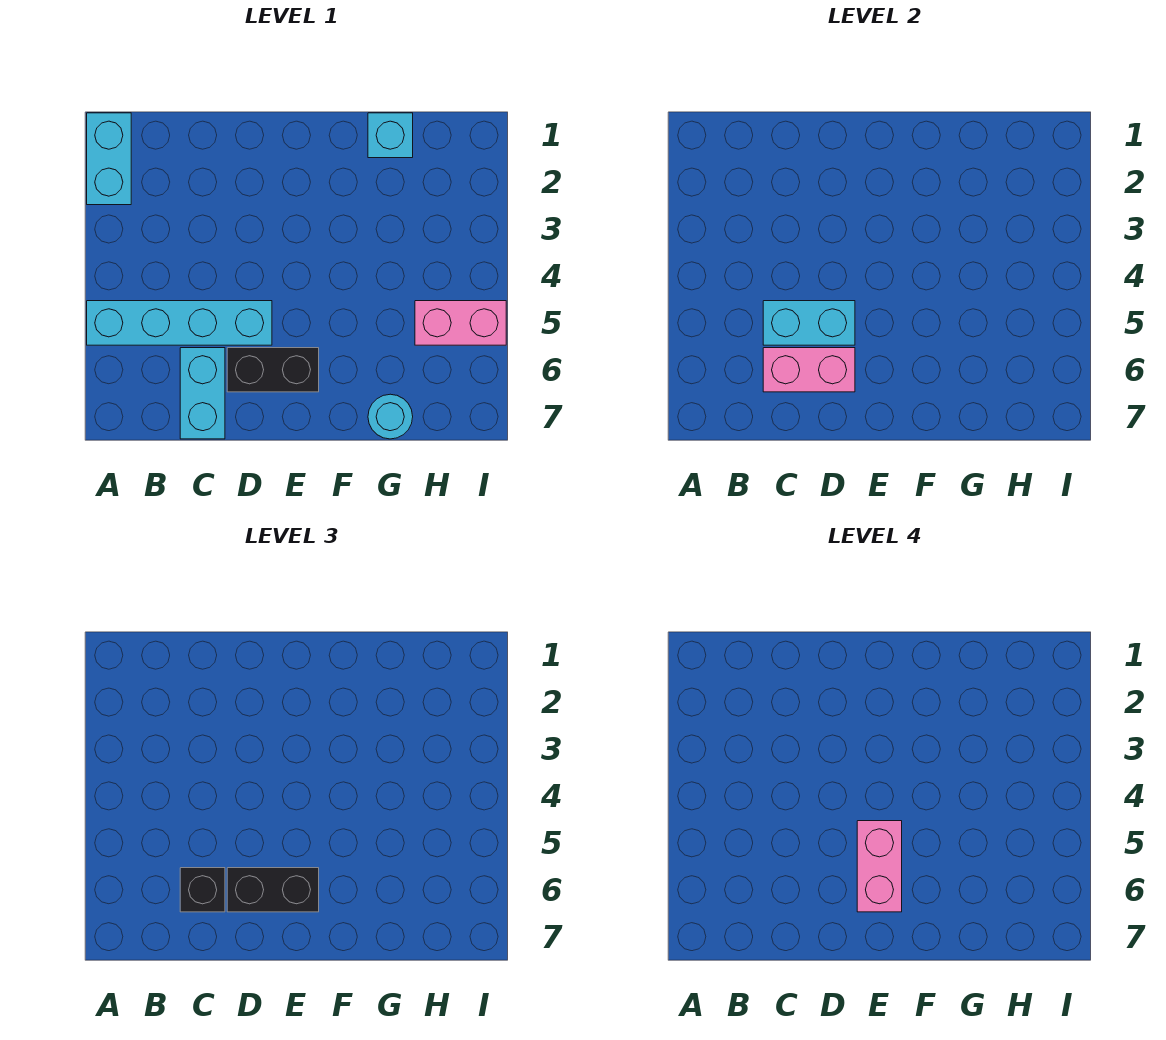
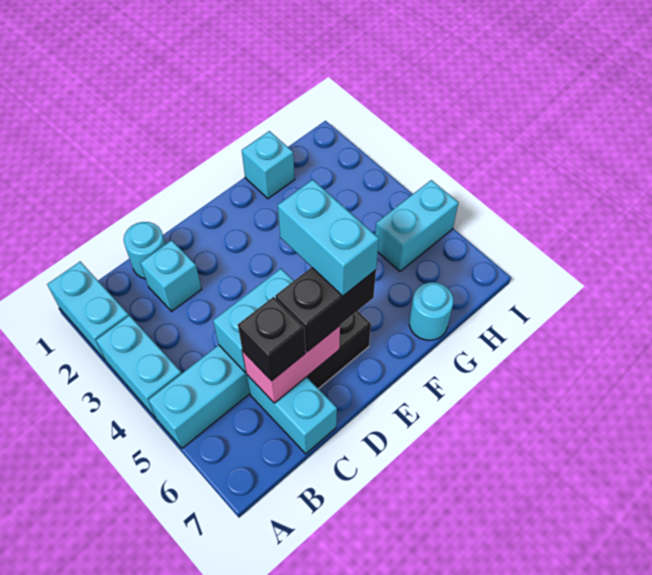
none -> cyan 1x2 brick [96,315,182,418]
none -> cyan 1x1 round brick [124,222,165,279]
none -> cyan 1x1 brick [140,240,202,311]
pink 1x2 brick [857,821,902,912] -> cyan 1x2 brick [278,179,379,296]
pink 1x2 brick [415,301,506,345] -> cyan 1x2 brick [375,180,458,272]

